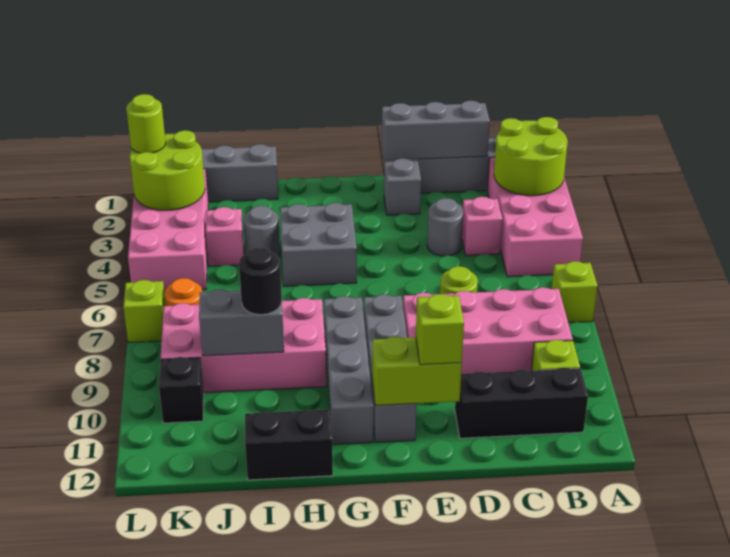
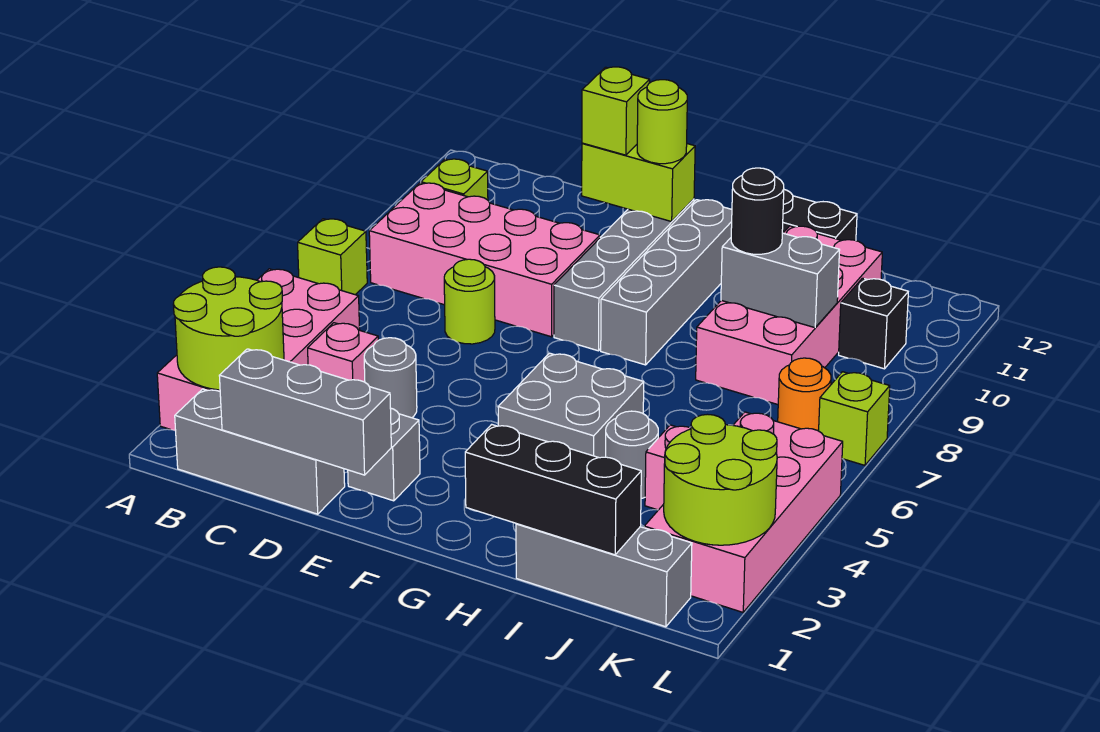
black 1x3 brick [455,367,588,438] -> black 1x3 brick moved to [465,424,641,555]
pink 2x4 brick [161,298,327,393] -> pink 2x4 brick turned to [696,226,882,405]
lime 1x1 round brick [126,94,166,153] -> lime 1x1 round brick moved to [637,80,687,164]

